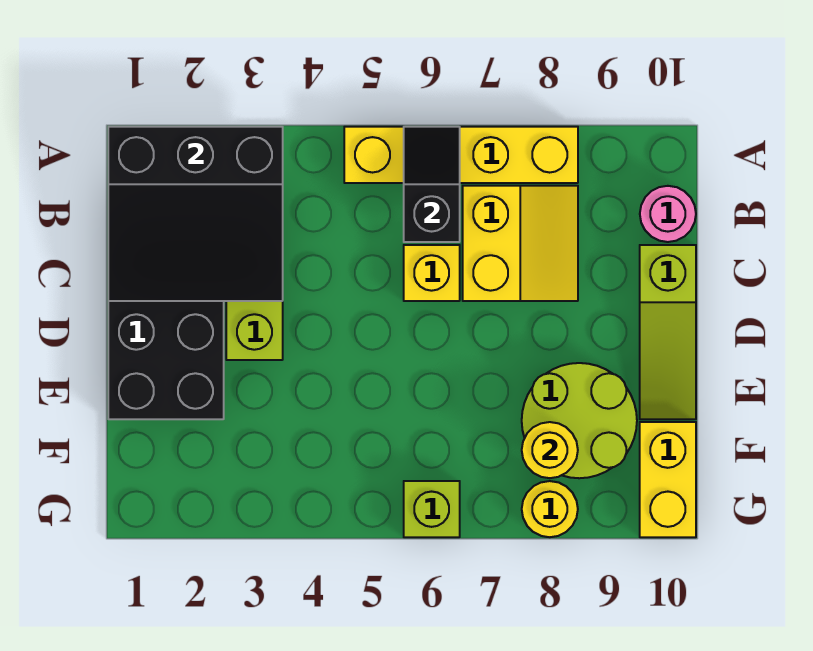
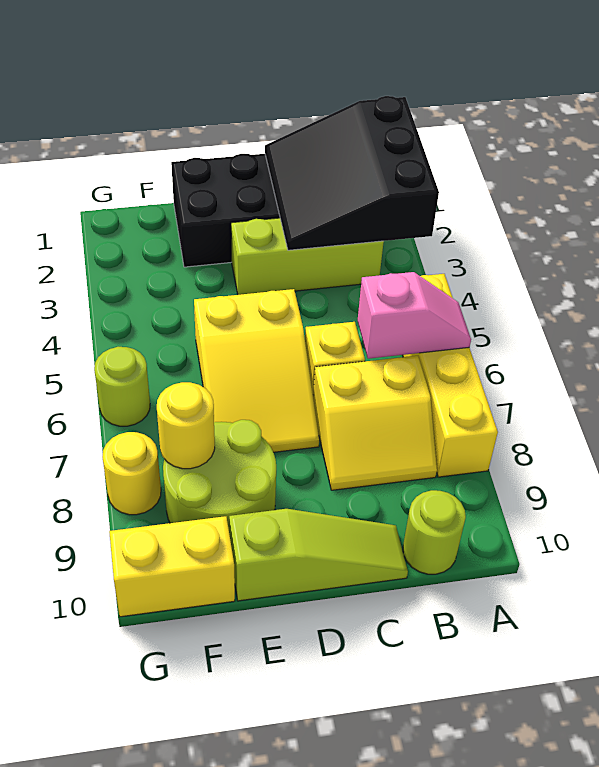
black 1x2 slope [404,127,460,242] -> pink 1x2 slope [358,272,471,359]
pink 1x1 round brick [640,186,696,242] -> lime 1x1 round brick [403,490,466,574]
lime 1x3 slope [640,245,696,419] -> lime 1x3 slope turned to [229,509,408,601]
none -> yellow 2x3 slope [194,289,319,452]
lime 1x1 brick [404,481,460,537] -> lime 1x1 round brick [94,347,150,426]

